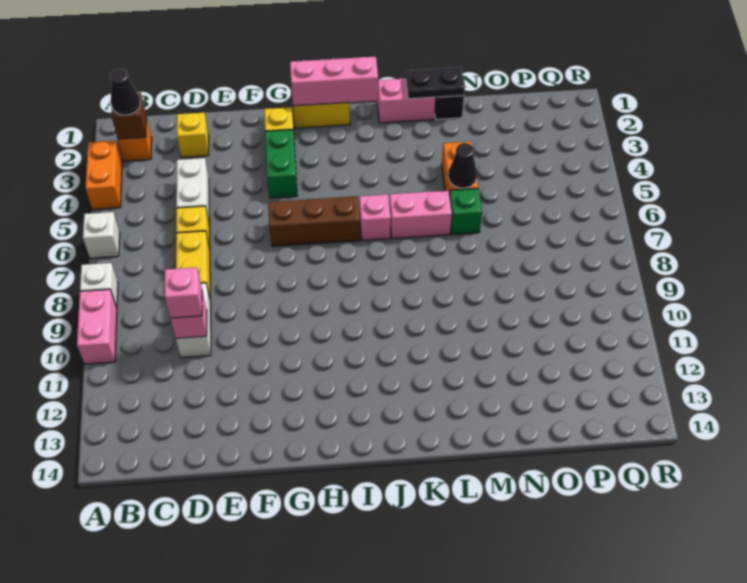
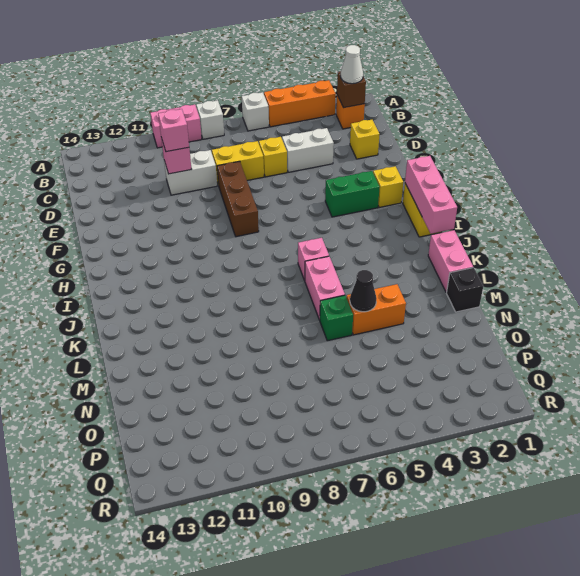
orange 1x2 brick [86,141,122,209] -> orange 1x3 brick [264,80,336,127]
black 1x1 cone [110,69,141,115] -> white 1x1 cone [341,45,363,84]
brown 1x3 brick [268,196,360,246] -> brown 1x3 brick moved to [217,161,259,237]
black 1x2 plate [406,67,465,99] -> none

